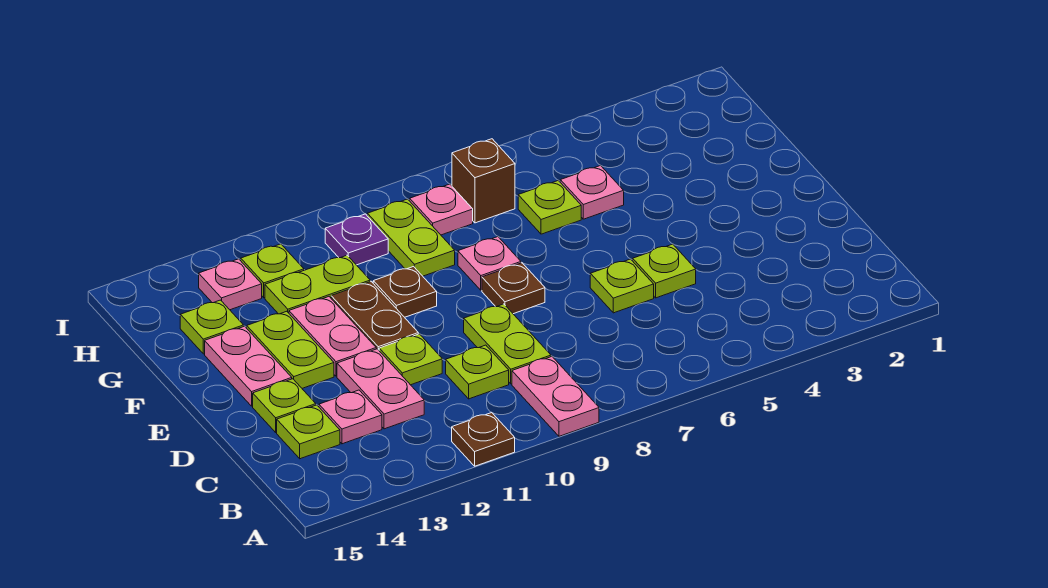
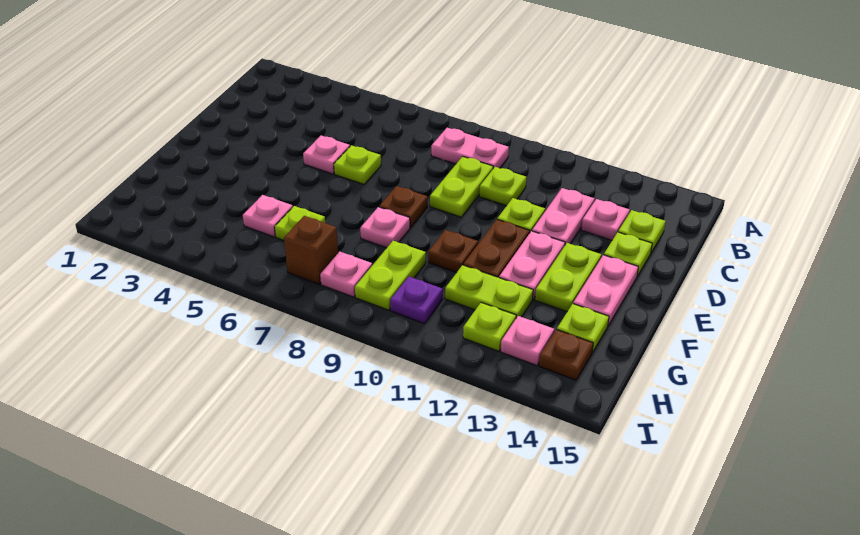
pink 1x2 plate [512,357,599,436] -> pink 1x2 plate turned to [431,128,509,168]
brown 1x1 plate [452,413,515,466] -> brown 1x1 plate moved to [539,330,593,380]
lime 1x1 plate [633,244,696,298] -> pink 1x1 plate [303,136,350,174]

